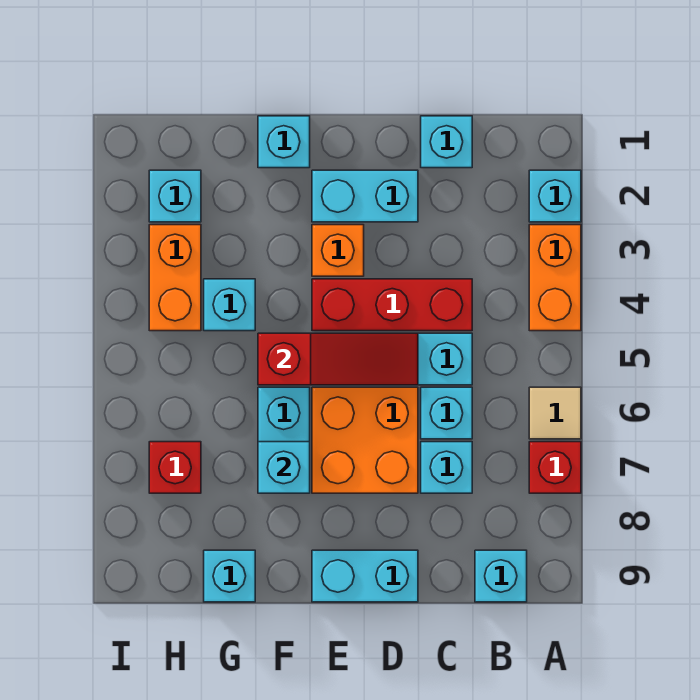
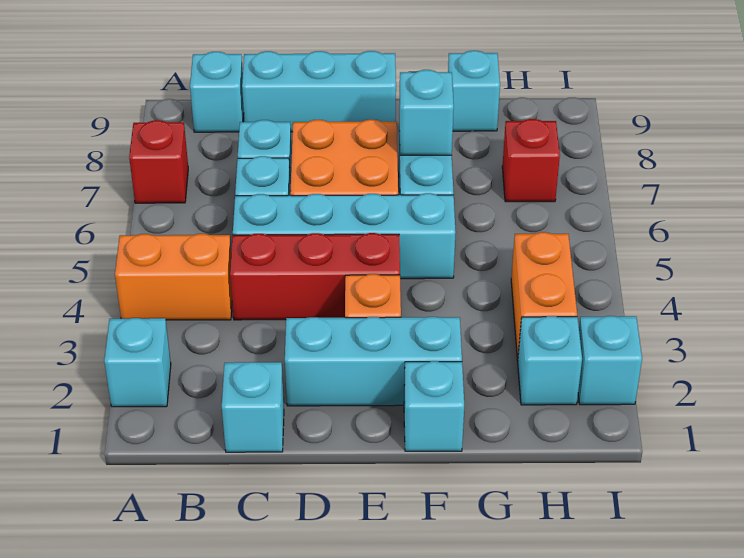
orange 1x2 brick [529,225,581,331] -> orange 1x2 brick turned to [115,234,232,320]
tan 1x1 tile [529,387,581,439] -> none
cyan 1x2 brick [312,170,418,222] -> cyan 1x3 brick [285,317,462,406]
red 1x3 slope [258,333,418,385] -> none
cyan 1x2 brick [312,550,418,602] -> cyan 1x3 brick [242,51,396,132]
cyan 1x1 brick [204,279,255,331] -> cyan 1x1 brick moved to [578,316,642,405]

